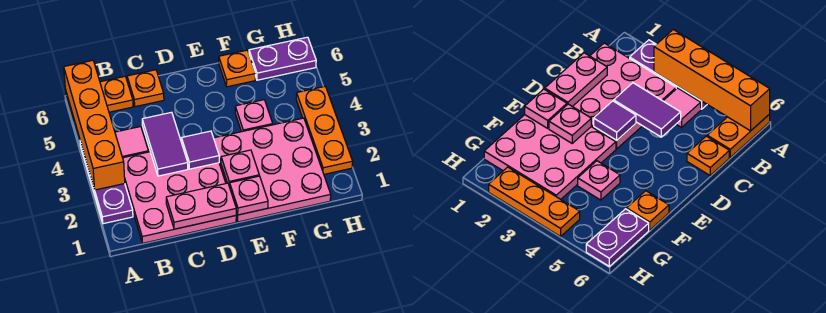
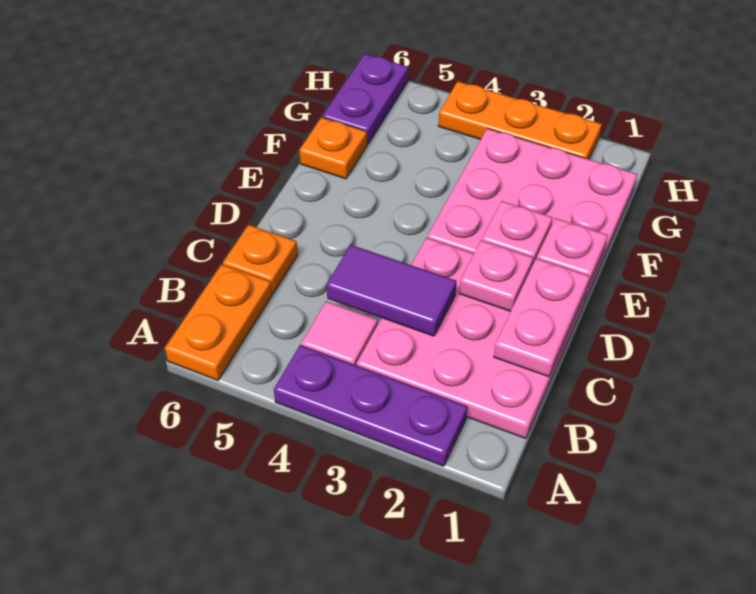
orange 1x4 brick [64,60,125,190] -> none
purple 1x1 tile [181,131,219,169] -> none
pink 1x1 plate [235,100,273,132] -> pink 1x1 plate moved to [459,240,533,311]

